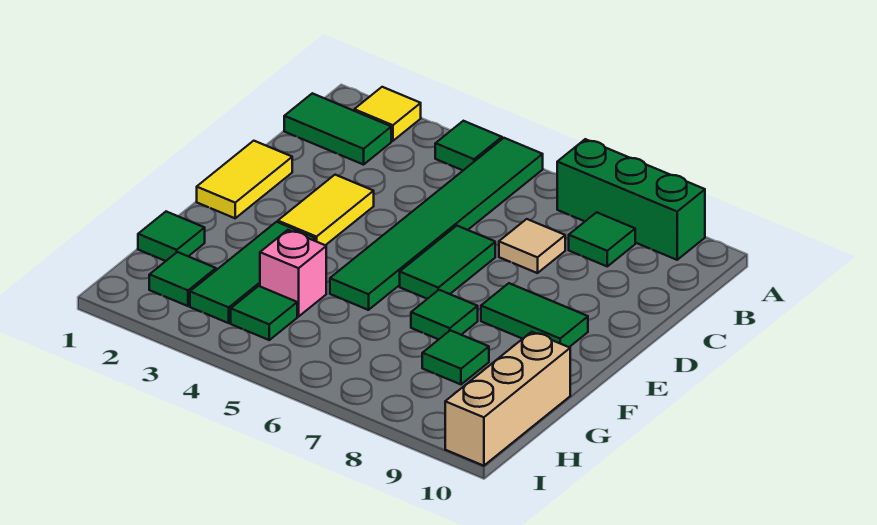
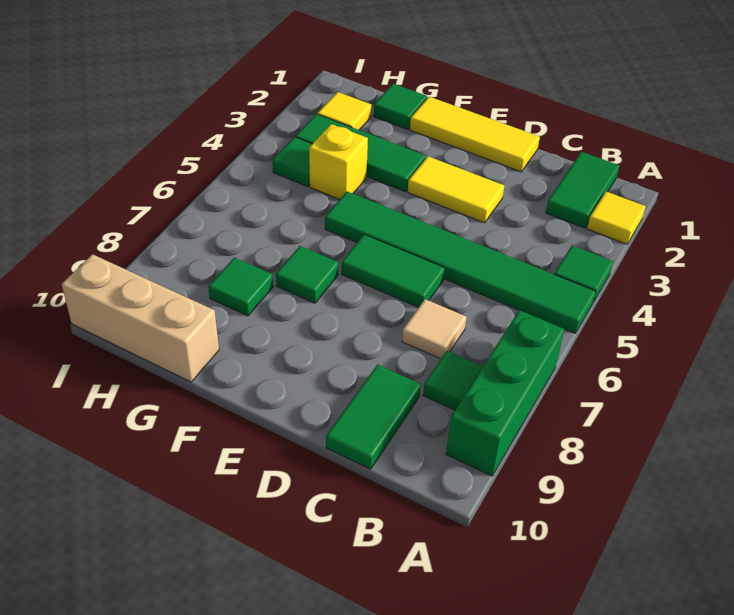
yellow 1x2 tile [197,141,292,218] -> yellow 1x3 tile [410,97,540,172]
green 1x2 tile [481,283,588,347] -> green 1x2 tile moved to [326,365,421,469]
pink 1x1 brick [260,230,326,317] -> yellow 1x1 brick [309,124,368,200]
green 1x1 tile [149,252,216,306] -> yellow 1x1 tile [317,92,371,130]

